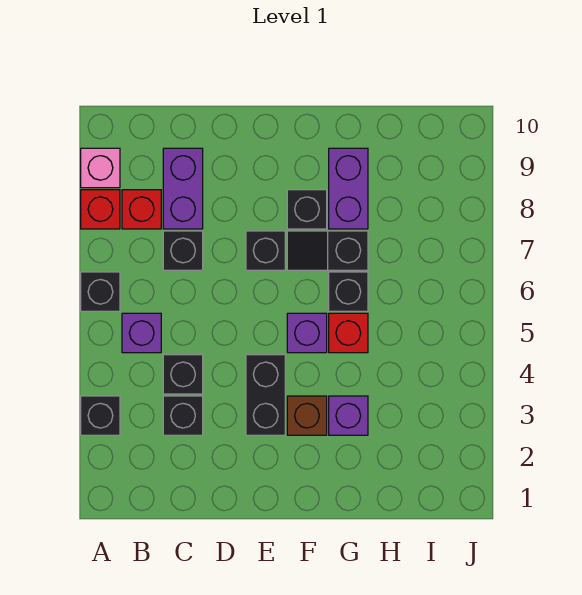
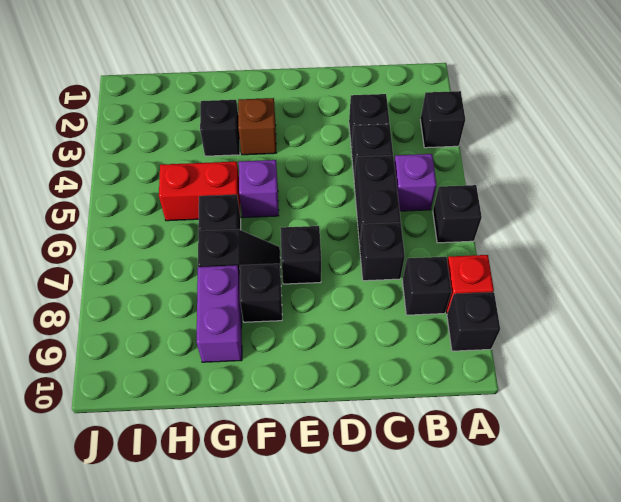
pink 1x1 brick [81,148,120,188] -> black 1x1 brick [447,292,500,351]
red 1x1 brick [122,190,161,229] -> black 1x1 brick [402,257,451,315]
purple 1x2 brick [163,148,203,229] -> none
black 1x2 brick [246,355,285,435] -> black 1x2 brick moved to [354,155,401,245]
purple 1x1 brick [329,396,368,435] -> black 1x1 brick [200,100,240,156]
red 1x1 brick [329,313,368,353] -> red 1x2 brick [159,162,240,221]

